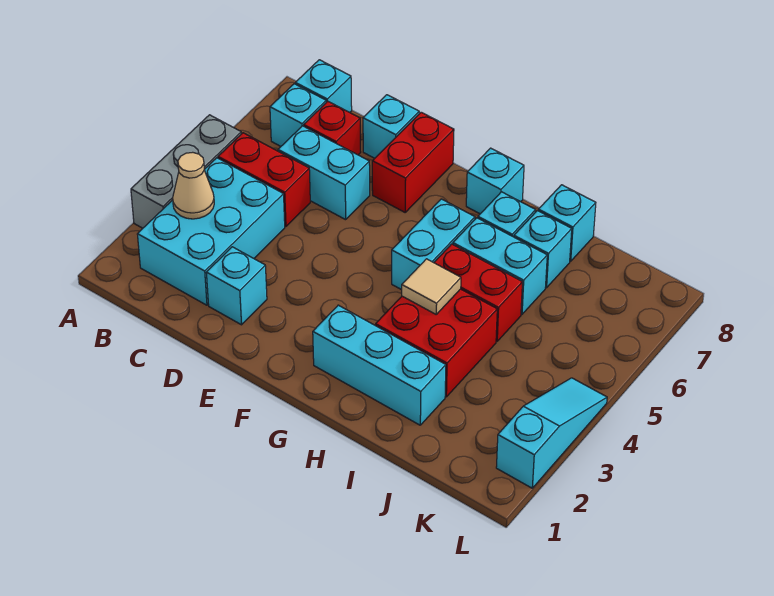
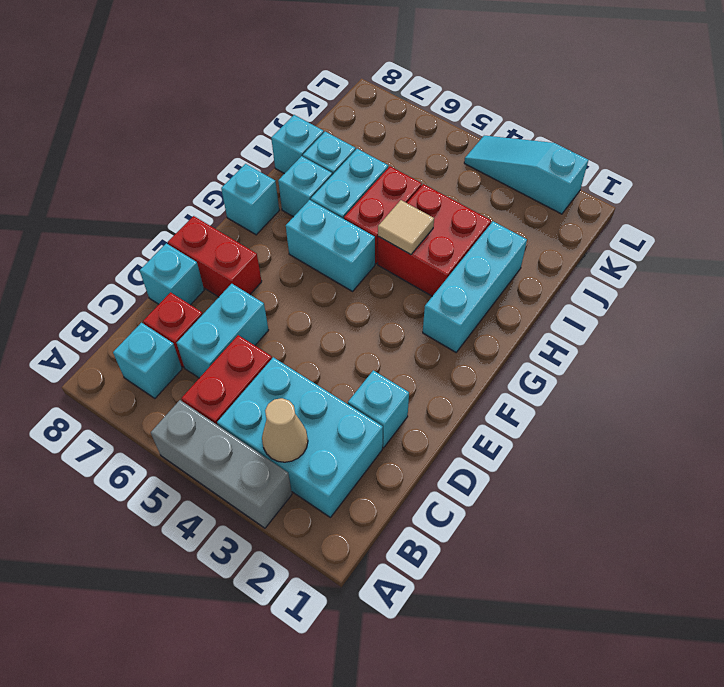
cyan 1x1 brick [295,60,352,112] -> none

